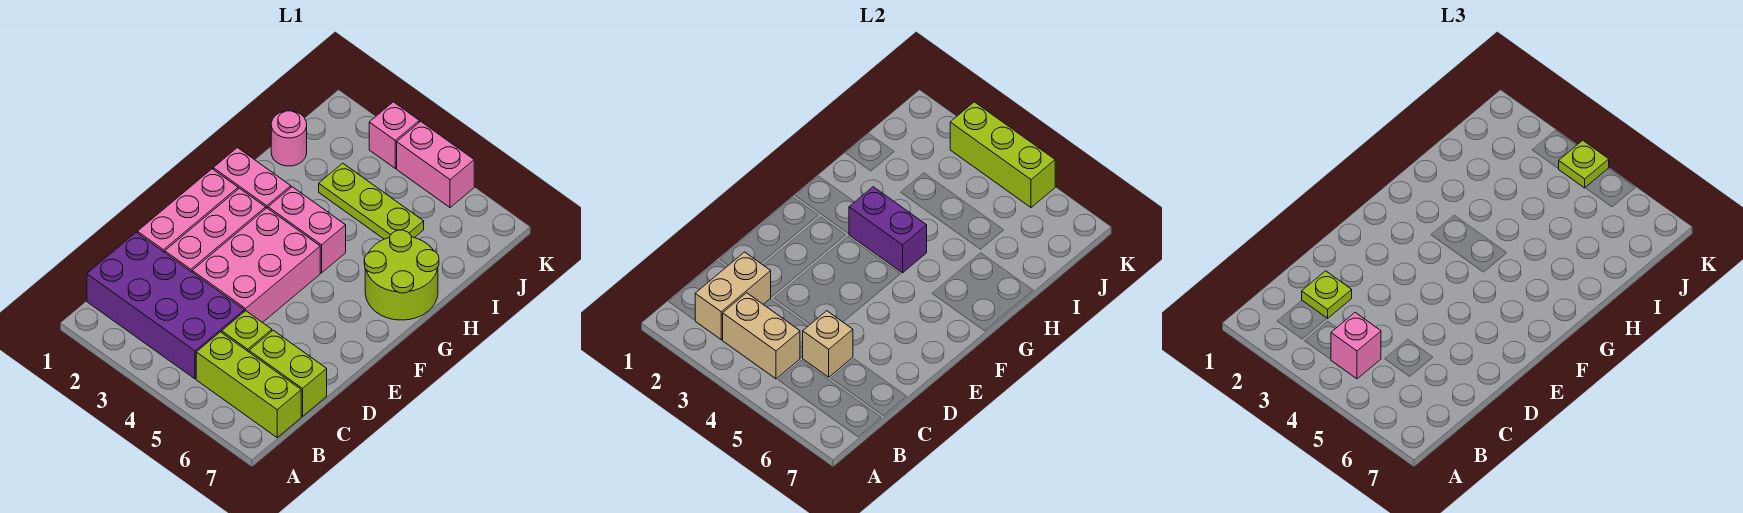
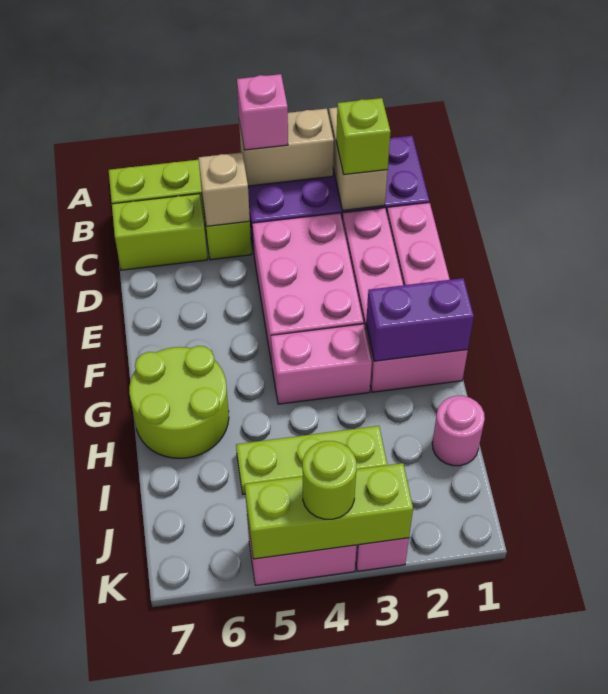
lime 1x1 plate [1302,271,1352,318] -> lime 1x1 brick [336,98,391,175]
purple 1x2 brick [849,187,927,273] -> purple 1x2 brick moved to [366,278,474,361]
lime 1x1 plate [1559,140,1609,188] -> lime 1x1 round brick [303,441,356,519]

